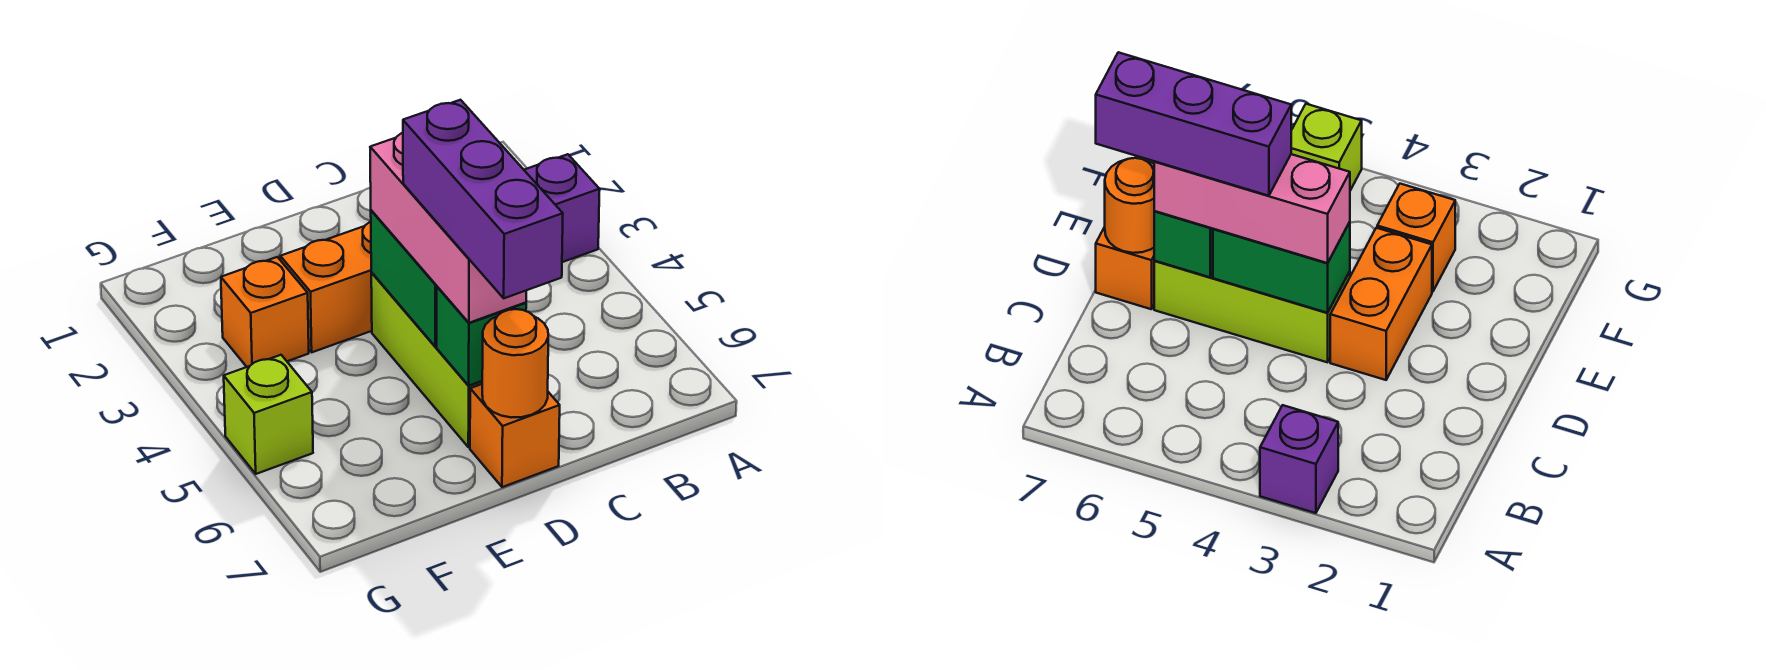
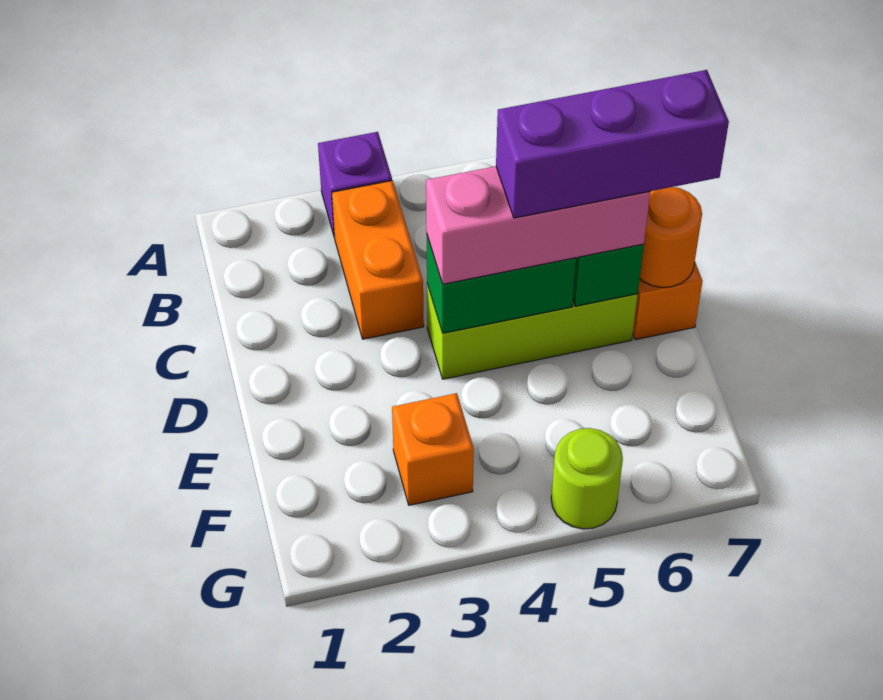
orange 1x2 brick [280,222,372,352] -> orange 1x2 brick moved to [332,181,424,339]
lime 1x1 brick [224,355,313,474] -> lime 1x1 round brick [551,428,623,529]

